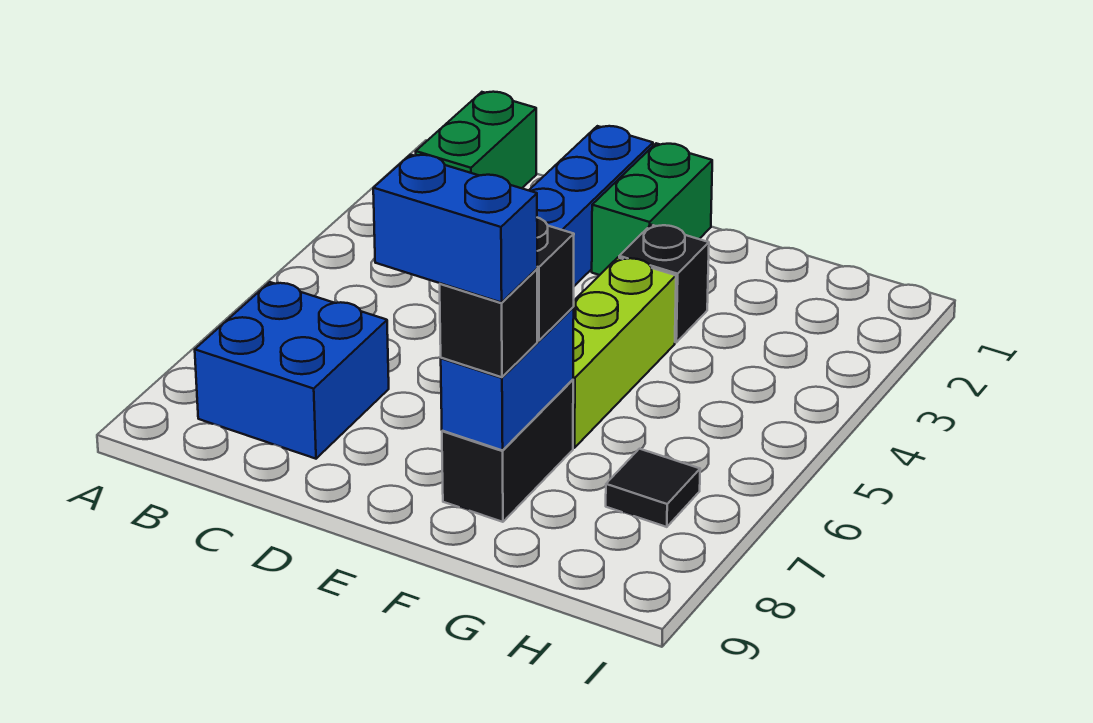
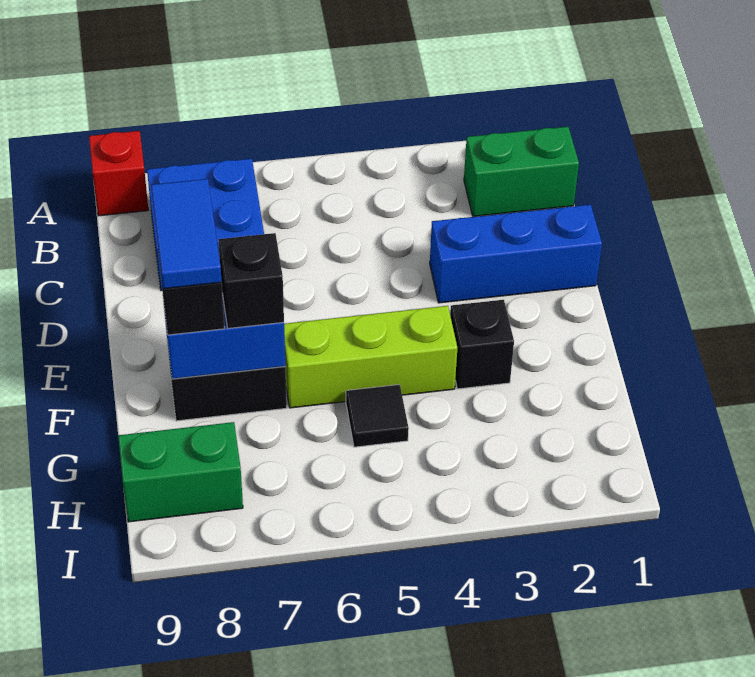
none -> red 1x1 brick [89,131,148,216]
green 1x2 brick [592,143,712,275] -> green 1x2 brick moved to [118,422,243,522]
blue 1x2 brick [373,155,537,303] -> blue 1x2 tile [151,179,222,289]
black 1x1 tile [606,449,700,527] -> black 1x1 tile moved to [346,384,409,447]

